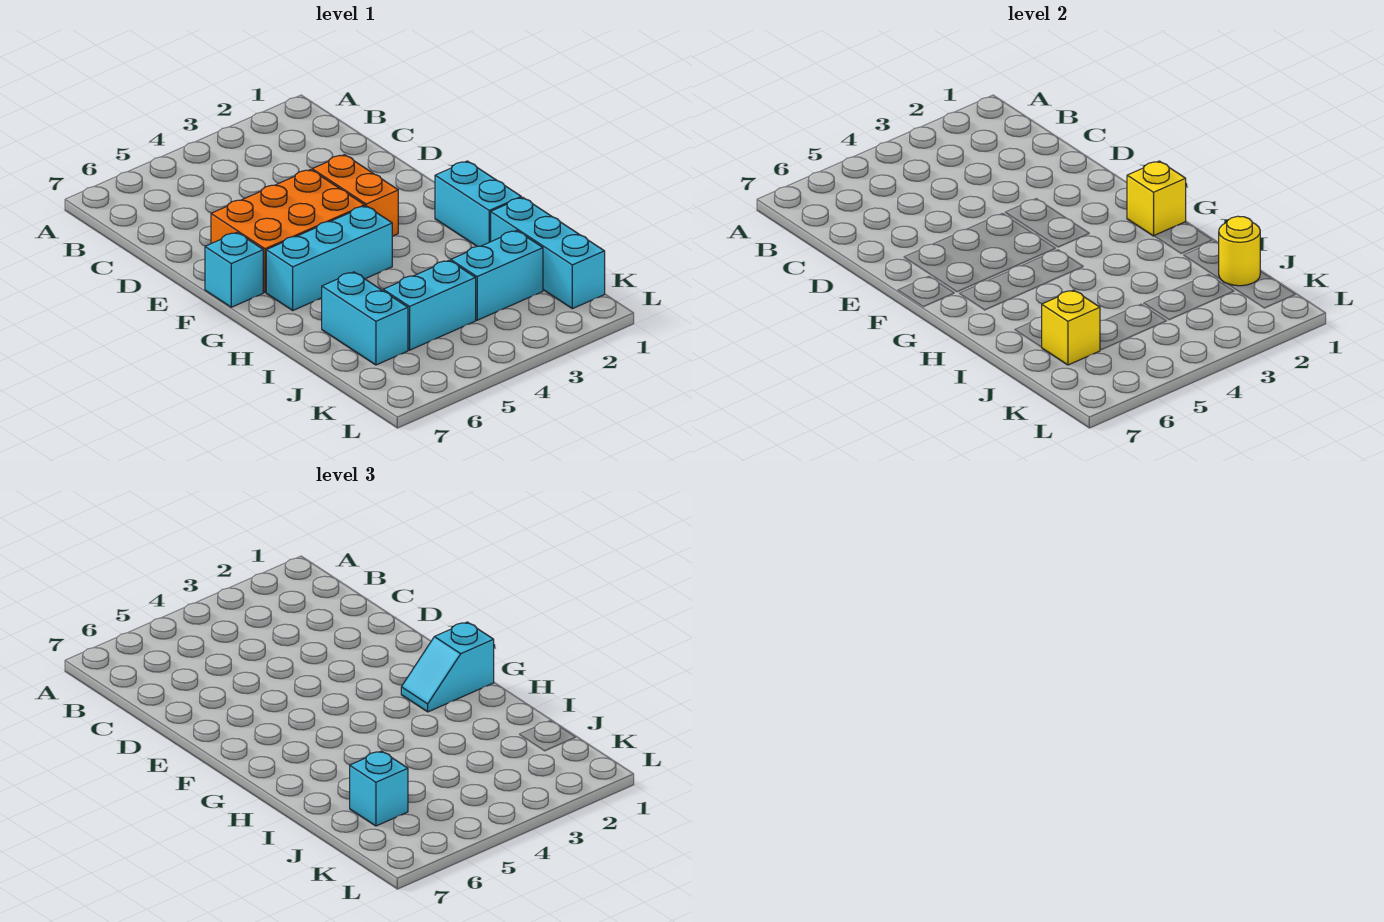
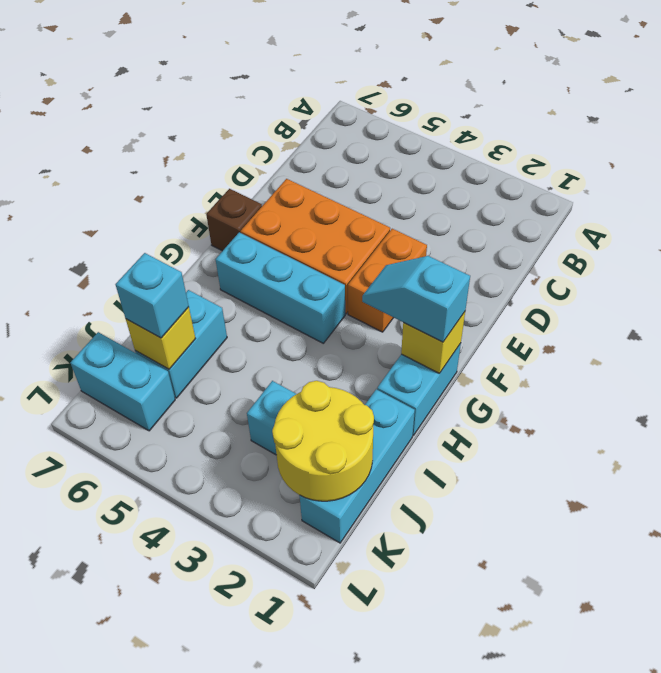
cyan 1x1 brick [205,233,263,307] -> brown 1x1 brick [206,189,262,251]
yellow 1x1 round brick [1219,216,1260,286] -> yellow 2x2 round brick [272,381,374,501]
cyan 1x2 brick [383,260,476,350] -> cyan 1x2 brick moved to [70,332,175,431]

